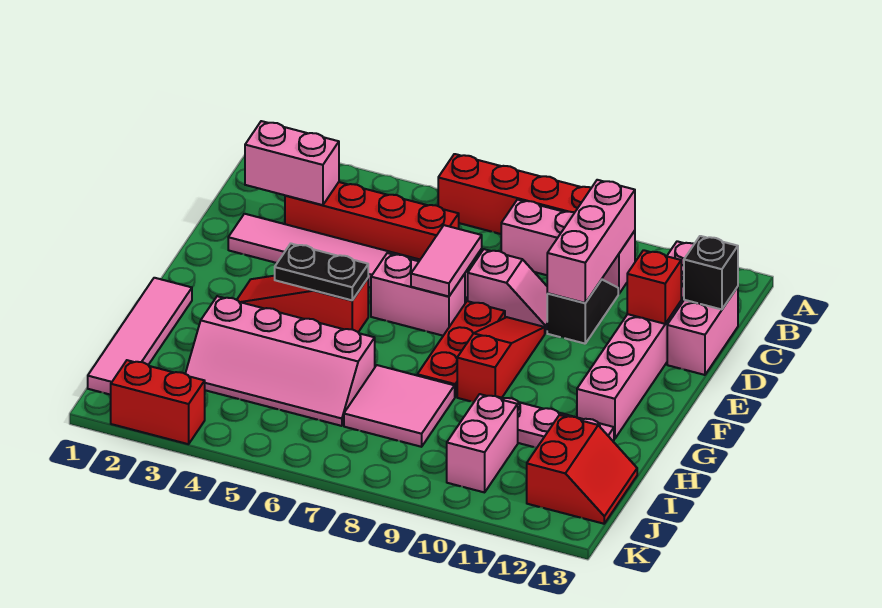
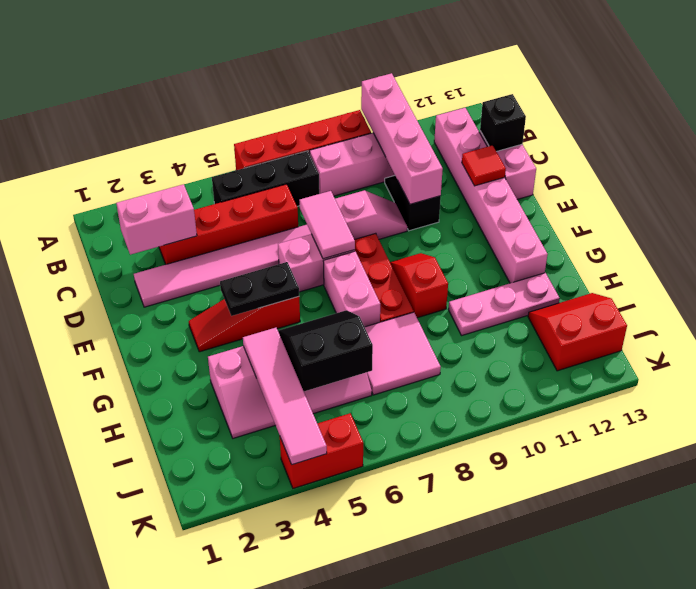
none -> black 1x3 brick [212,151,319,206]
pink 1x3 brick [547,180,635,303] -> pink 1x4 brick [361,73,443,204]
red 1x1 brick [627,250,681,324] -> red 1x1 tile [462,145,506,186]
red 1x3 slope [457,317,545,402] -> red 1x2 slope [390,253,448,318]
pink 1x4 tile [88,278,192,395] -> pink 1x4 tile moved to [243,328,327,465]
none -> black 2x2 slope [278,310,373,391]
pink 1x2 brick [447,394,518,492] -> pink 1x2 brick moved to [323,251,380,327]
red 2x2 slope [527,415,637,524] -> red 2x2 slope turned to [528,293,627,371]
red 1x2 brick [111,360,205,444] -> red 1x2 brick moved to [280,413,363,488]

